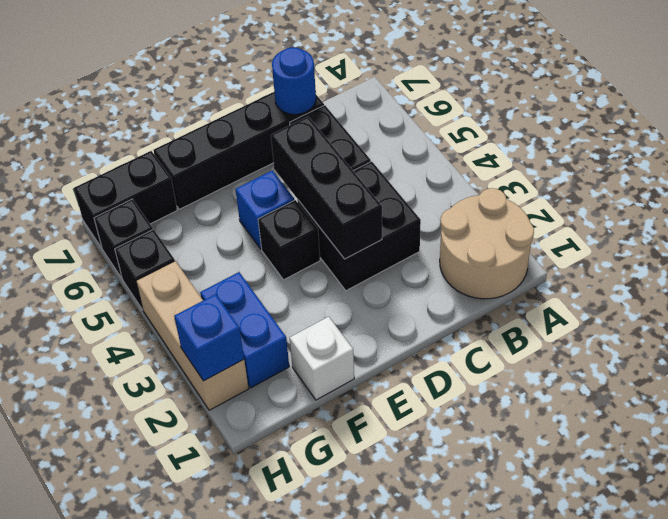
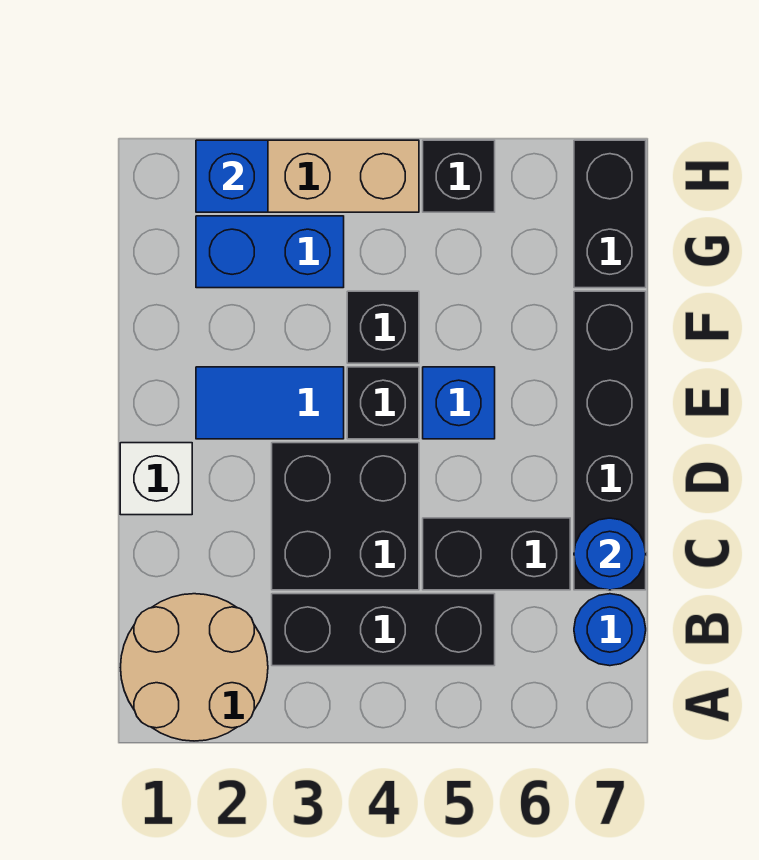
none -> blue 1x1 round brick [574,594,646,666]
black 1x3 brick [271,117,382,259] -> black 1x3 brick moved to [272,594,495,666]
none -> blue 1x2 tile [196,367,344,439]
white 1x1 brick [290,317,354,400] -> white 1x1 brick moved to [120,443,192,515]
black 1x1 brick [94,199,153,278] -> black 1x1 brick moved to [347,291,419,363]

